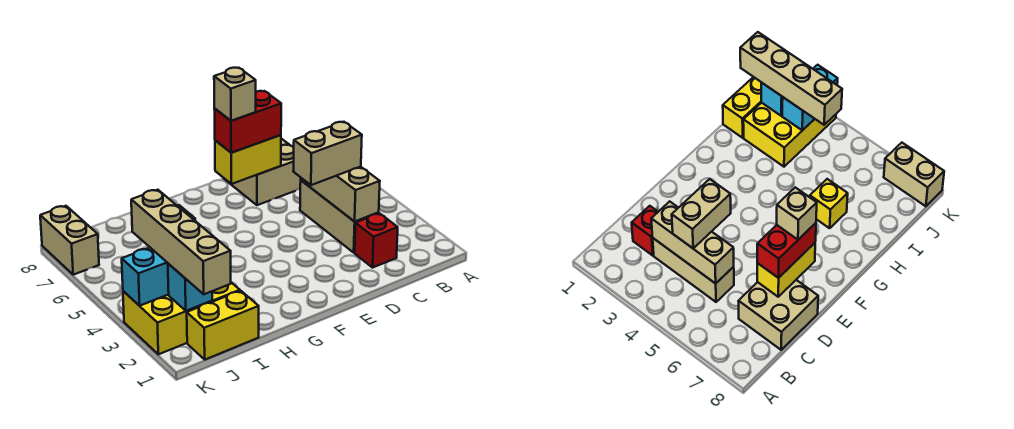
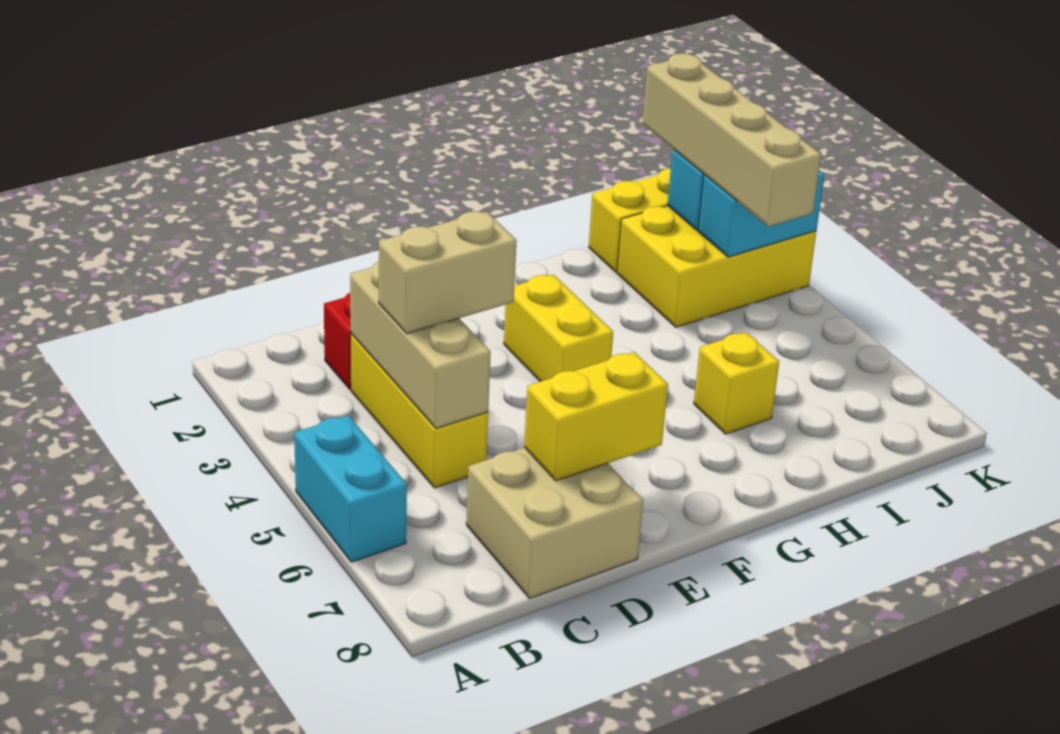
none -> cyan 1x2 brick [294,415,407,562]
tan 1x3 brick [300,181,379,253] -> yellow 1x3 brick [351,334,488,488]
red 1x2 brick [214,91,281,153] -> none
tan 1x1 brick [214,68,256,121] -> none
none -> yellow 1x2 brick [504,274,613,382]
tan 1x2 brick [40,206,99,275] -> none

